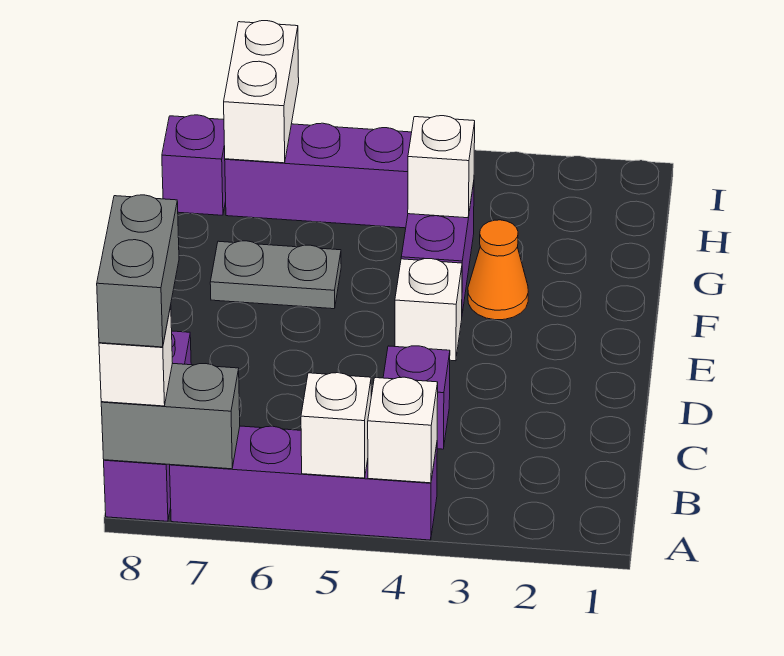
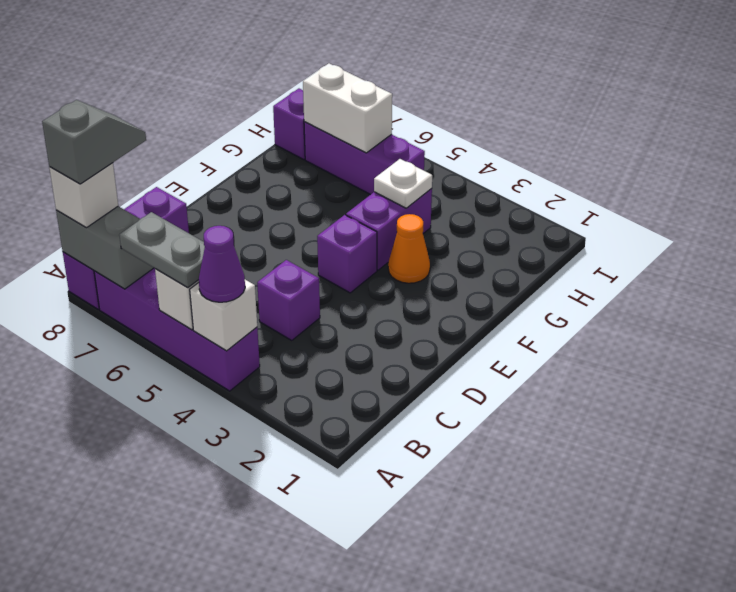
none -> purple 1x1 cone [199,226,245,302]
grey 1x2 brick [97,195,179,347] -> grey 1x2 slope [42,100,146,184]
white 1x1 brick [395,259,462,361] -> purple 1x1 brick [317,215,377,293]
grey 1x2 plate [210,241,341,309] -> grey 1x2 plate moved to [119,212,205,288]
white 1x1 brick [408,116,475,218] -> white 1x1 plate [374,159,432,208]
white 1x2 brick [224,21,299,163] -> white 1x2 brick turned to [303,63,392,153]

